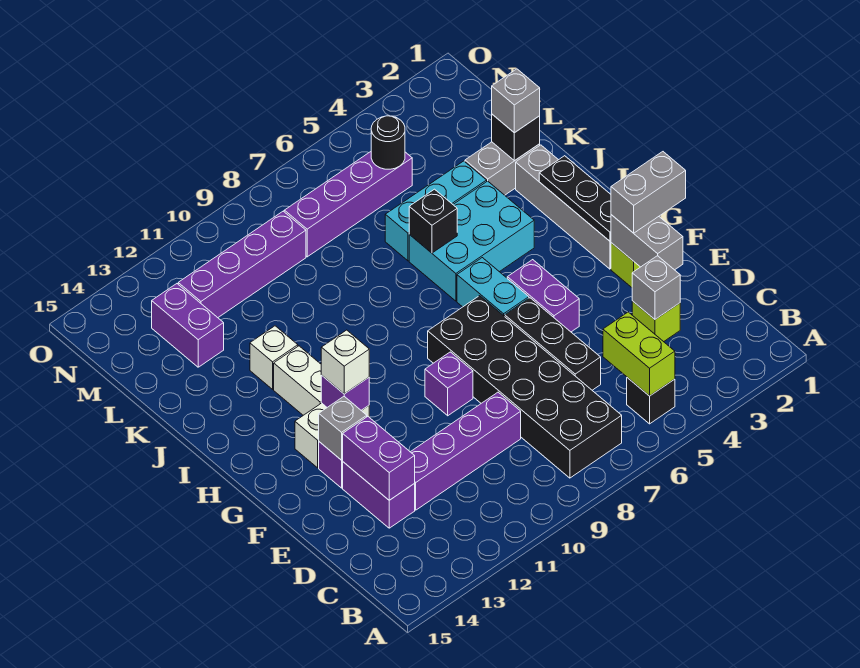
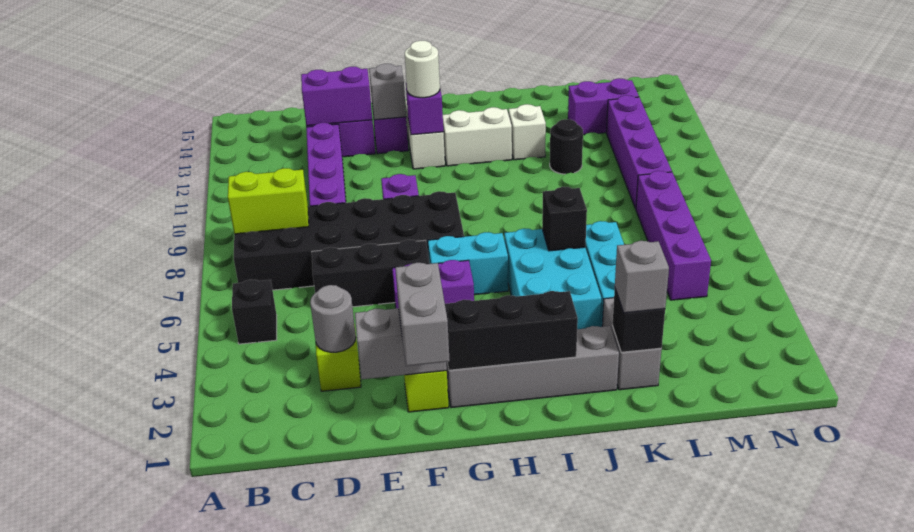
lime 1x2 brick [603,312,675,396] -> lime 1x2 brick moved to [228,168,309,234]
grey 1x1 brick [632,256,680,319] -> grey 1x1 round brick [310,285,356,352]
black 1x3 plate [539,156,611,241] -> black 1x3 brick [445,291,578,370]
white 1x1 brick [321,330,369,394] -> white 1x1 round brick [405,41,440,98]
black 1x1 round brick [371,116,405,169] -> black 1x1 round brick moved to [550,119,583,174]

